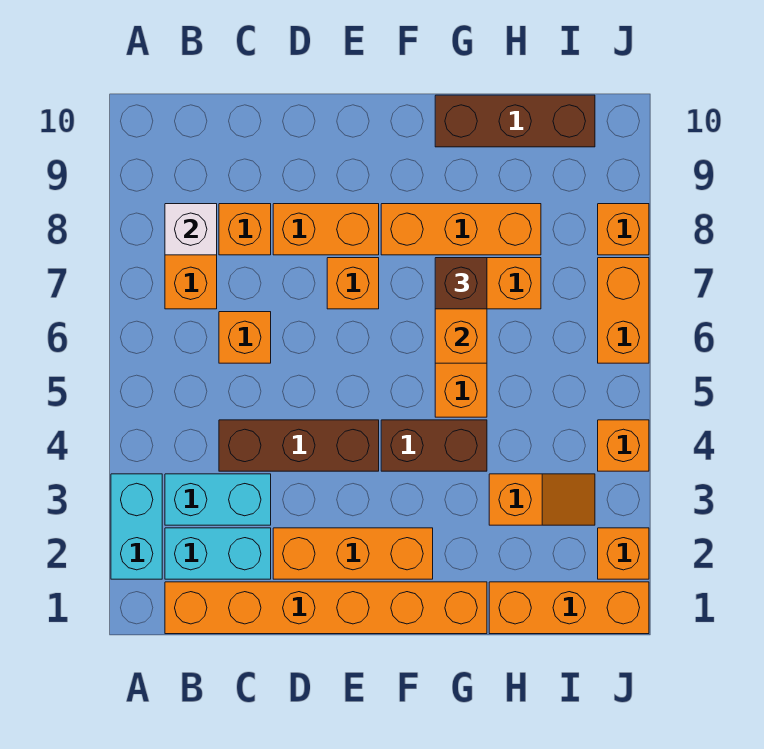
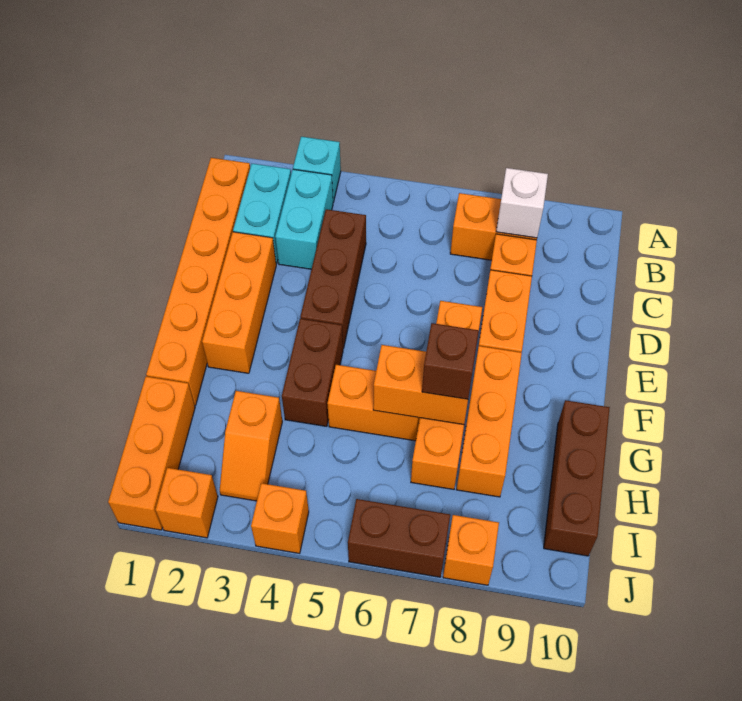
cyan 1x2 brick [111,474,162,579] -> cyan 1x1 brick [293,137,341,202]
orange 1x1 brick [219,312,271,363] -> none
orange 1x2 brick [598,258,649,363] -> brown 1x2 brick [348,499,450,577]

